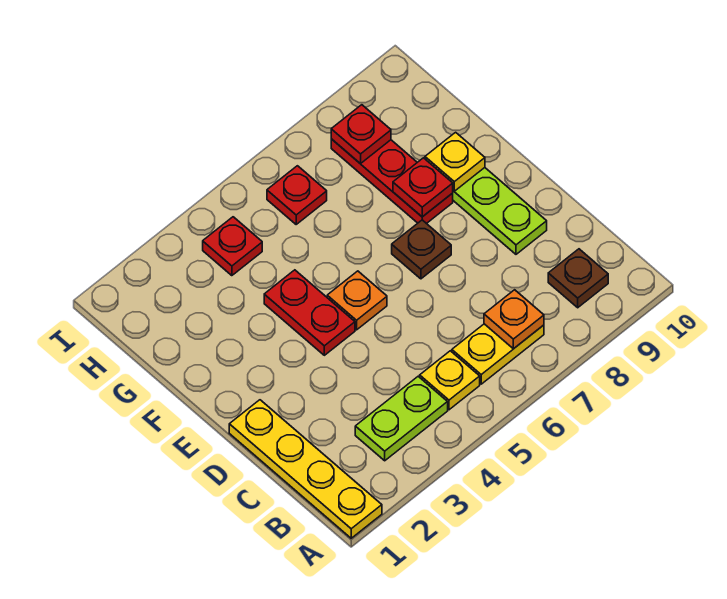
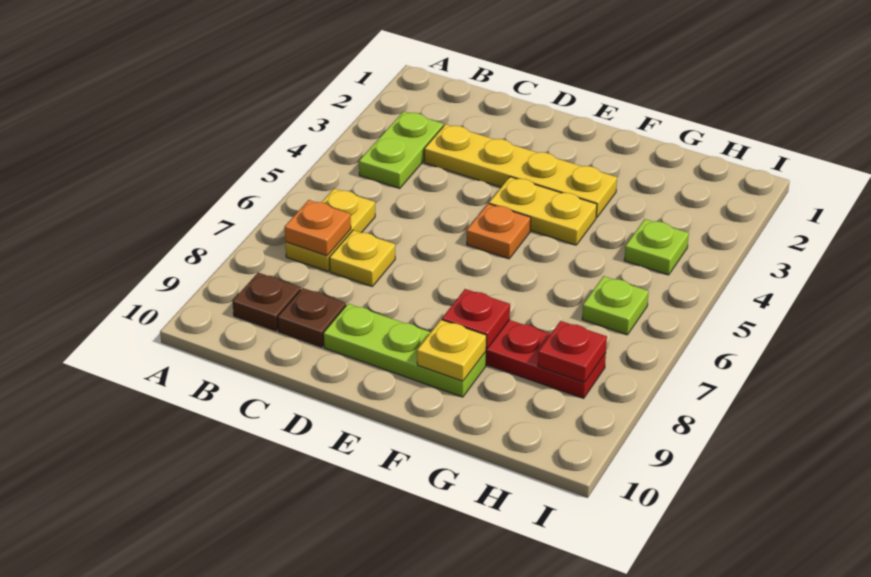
yellow 1x4 plate [229,400,382,538] -> yellow 1x4 plate moved to [424,124,617,218]
yellow 1x1 plate [420,351,480,410] -> yellow 1x1 plate moved to [329,230,395,286]
red 1x2 plate [264,270,355,355] -> yellow 1x2 plate [489,177,597,245]
brown 1x1 plate [392,220,451,279] -> brown 1x1 plate moved to [278,288,346,347]
red 1x1 plate [203,217,262,276] -> lime 1x1 plate [624,219,689,275]
red 1x1 plate [267,166,327,224] -> lime 1x1 plate [582,276,649,335]

